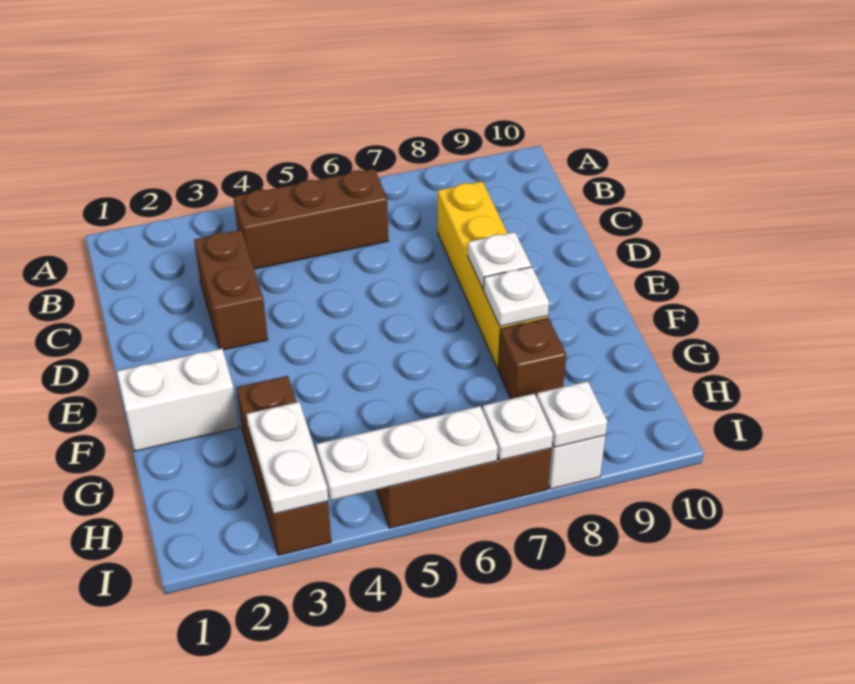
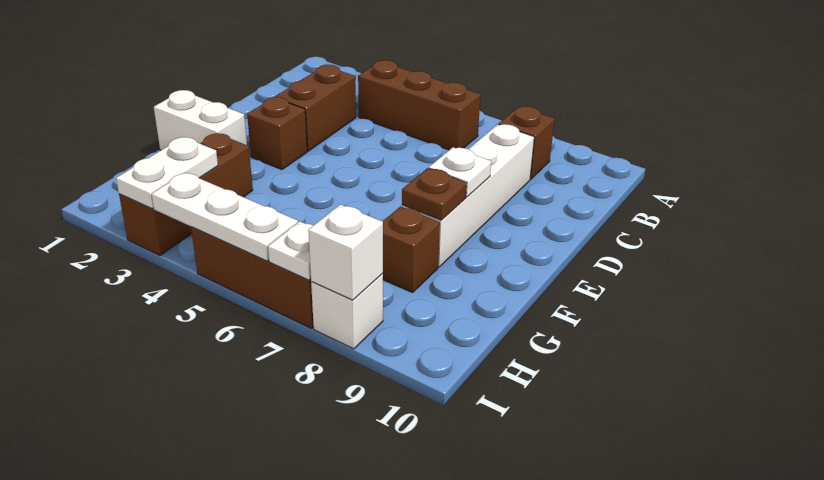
none -> brown 1x1 brick [499,106,555,179]
yellow 1x4 brick [438,181,548,369] -> white 1x4 brick [402,124,534,267]
none -> brown 1x1 brick [247,97,307,170]
white 1x1 plate [484,267,549,326] -> brown 1x1 plate [402,168,467,220]
white 1x1 plate [537,381,607,447] -> white 1x1 brick [308,205,383,300]

